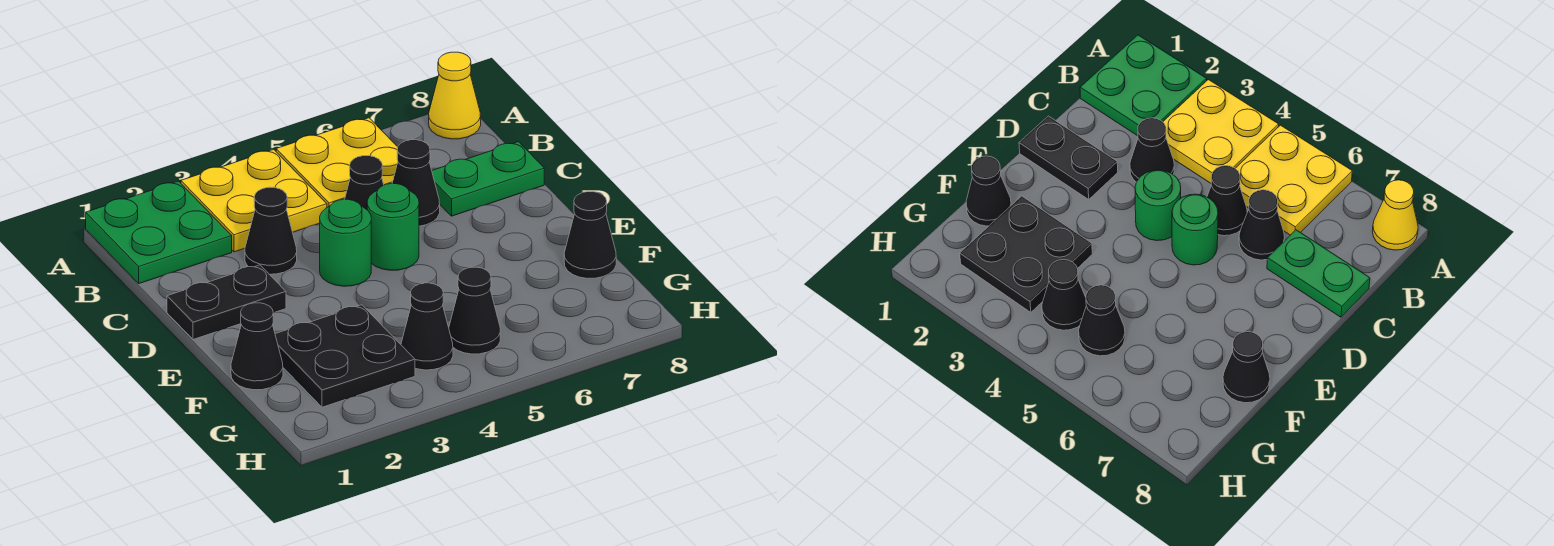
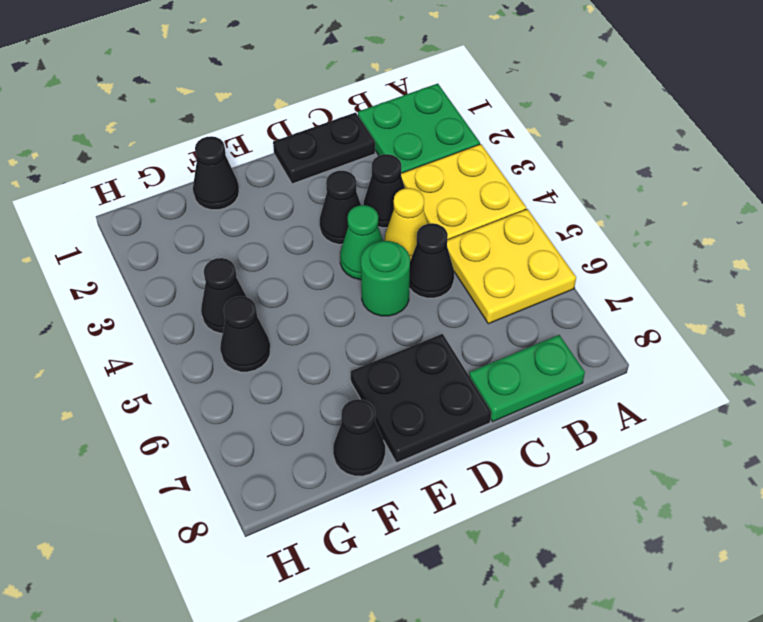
yellow 1x1 cone [429,52,481,139] -> yellow 1x1 cone moved to [385,188,428,260]
black 1x1 cone [392,140,440,226] -> black 1x1 cone moved to [320,171,361,244]
green 1x2 plate [432,142,544,216] -> green 1x2 plate turned to [469,335,585,422]
black 1x2 plate [167,265,286,339] -> black 1x2 plate turned to [273,112,375,184]
green 1x1 round brick [320,199,371,286] -> green 1x1 cone [340,205,383,280]
black 2x2 plate [275,305,415,407] -> black 2x2 plate moved to [351,334,491,463]

